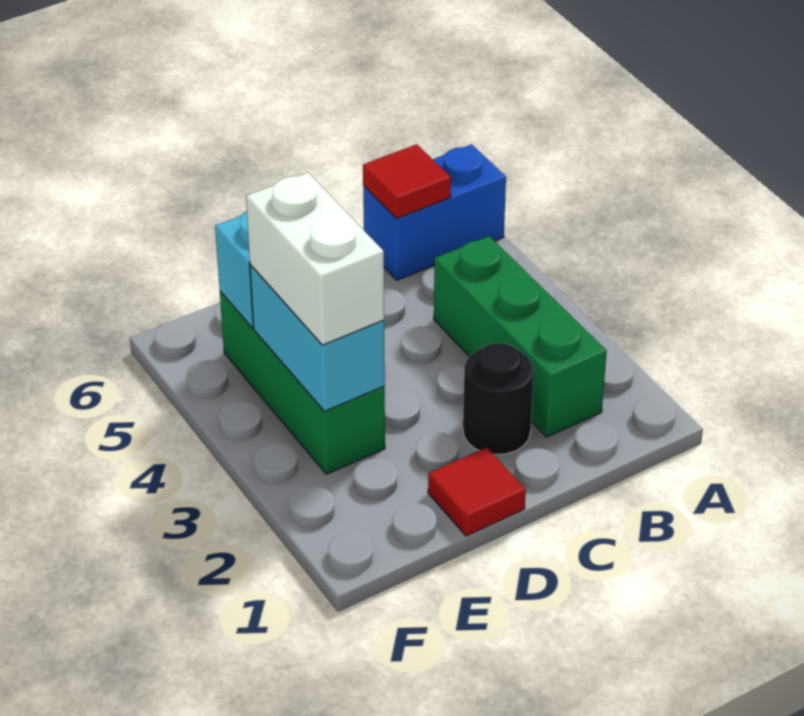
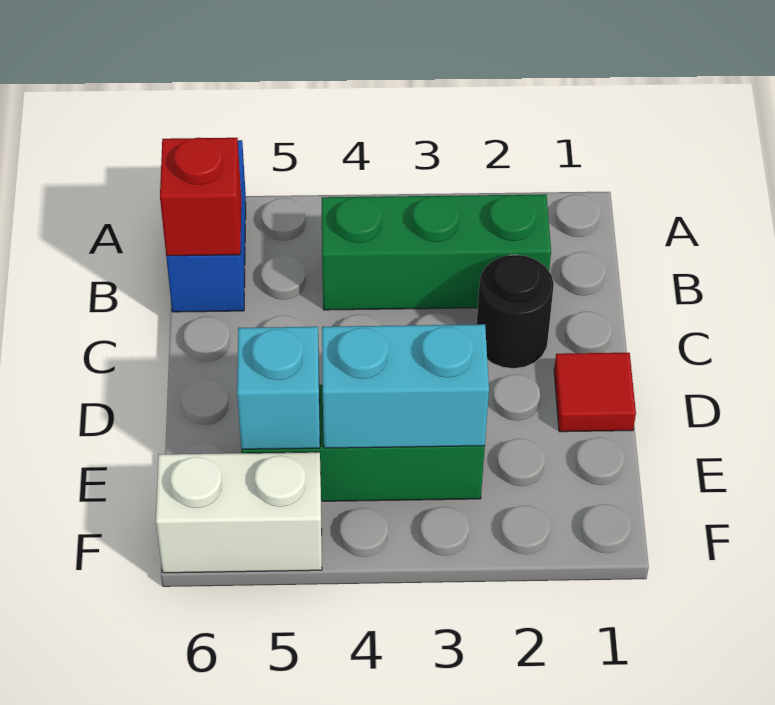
red 1x1 tile [363,144,451,219] -> red 1x1 brick [160,138,241,256]
white 1x2 brick [246,173,384,345] -> white 1x2 brick moved to [156,452,322,573]

